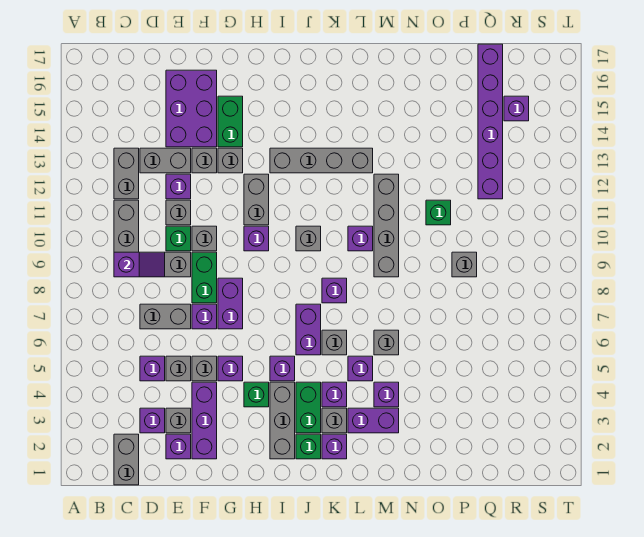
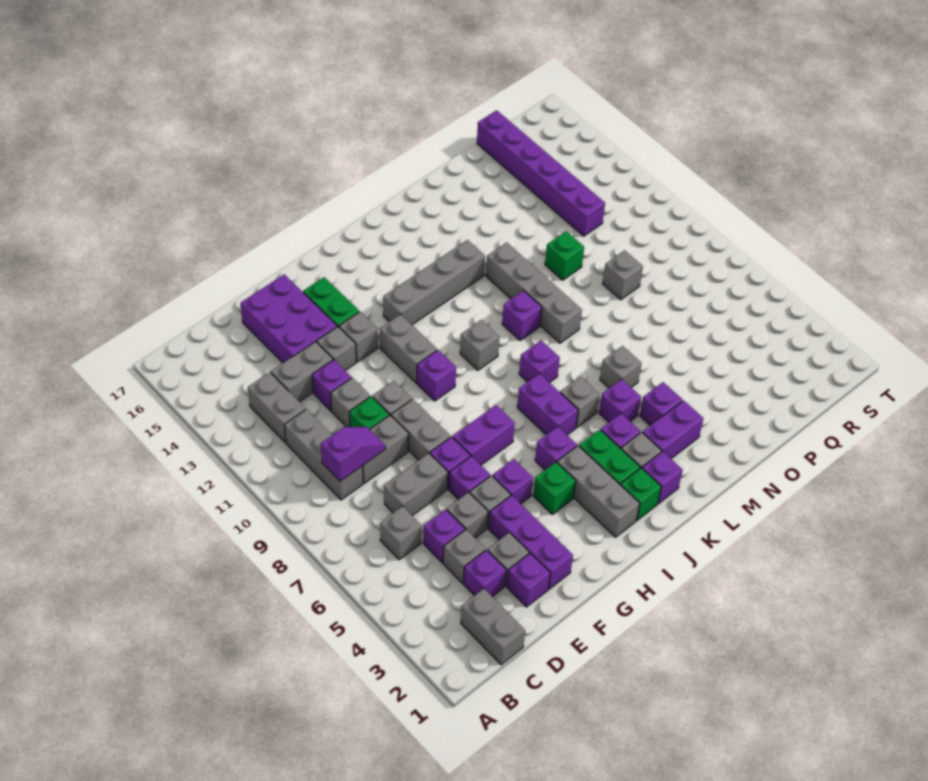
none -> grey 1x1 brick [380,506,422,560]
none -> grey 1x1 brick [443,530,485,583]
green 1x2 brick [192,252,217,303] -> grey 1x2 brick [391,399,451,460]
purple 1x2 brick [218,278,243,329] -> purple 1x2 brick turned to [453,405,515,465]
purple 1x1 brick [504,96,529,121] -> purple 1x1 brick moved to [449,456,490,500]

